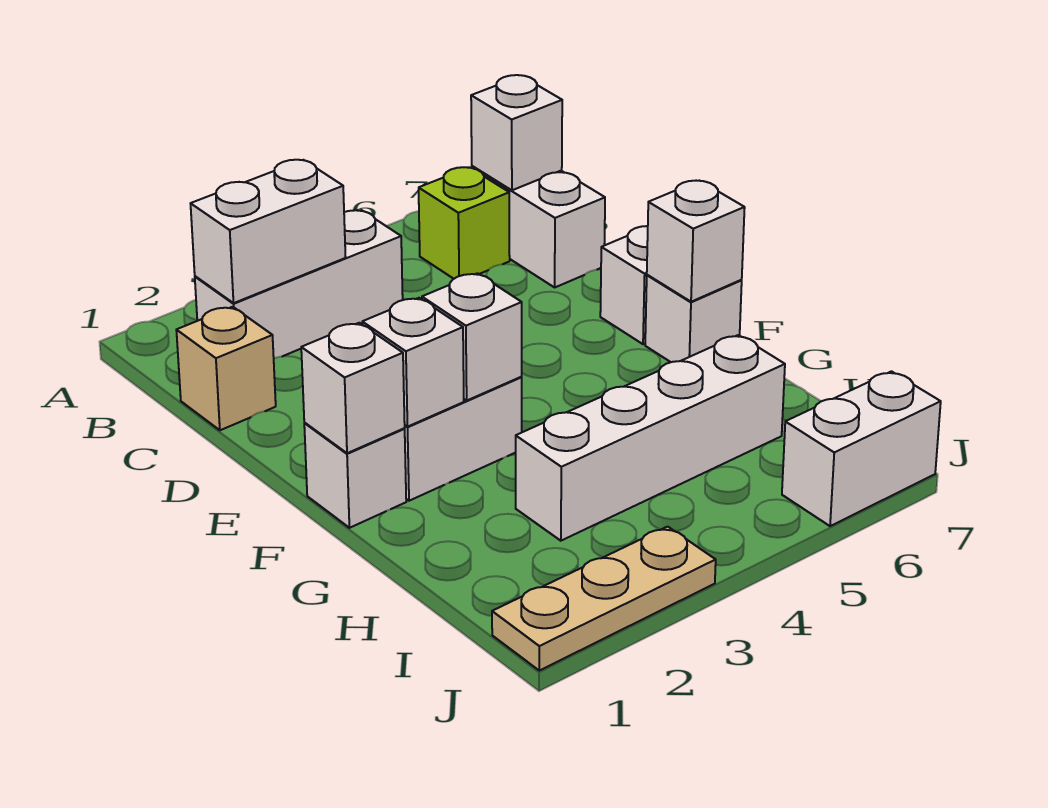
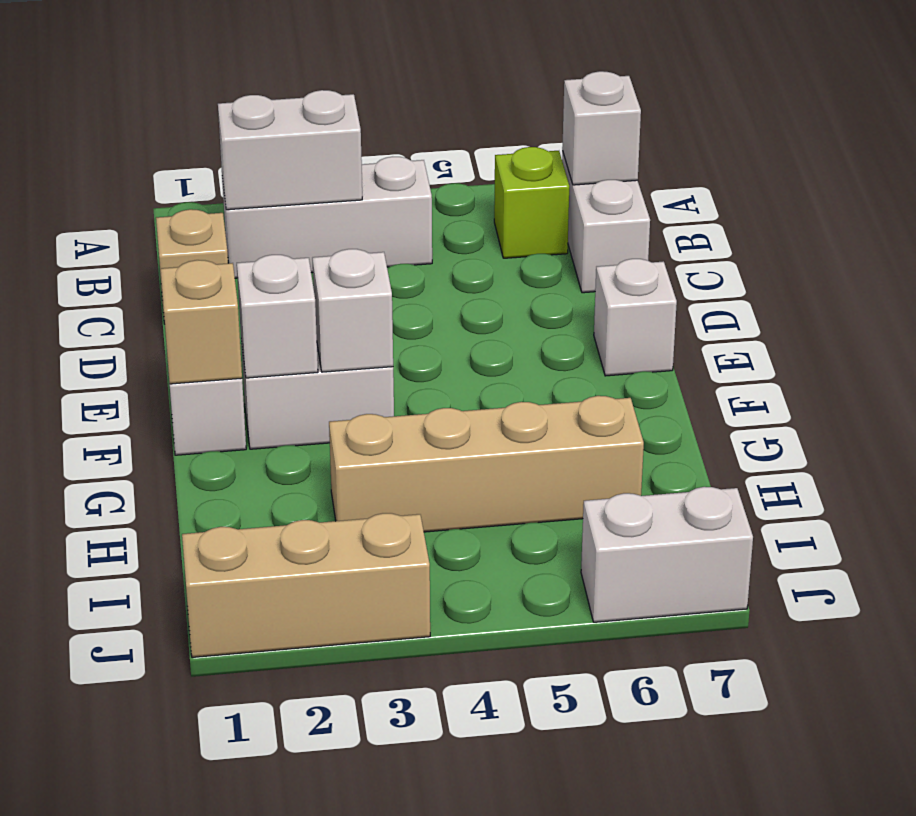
white 1x1 brick [301,323,405,453] -> tan 1x1 brick [161,260,242,384]
white 1x1 brick [645,275,742,362] -> none
white 1x1 brick [647,181,745,302] -> none
white 1x4 brick [516,335,785,541] -> tan 1x4 brick [329,396,644,532]
tan 1x3 plate [492,527,716,671] -> tan 1x3 brick [182,513,430,657]

